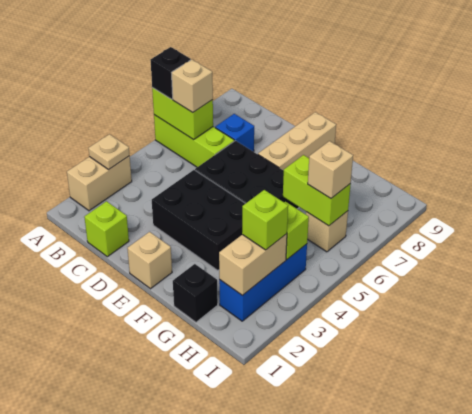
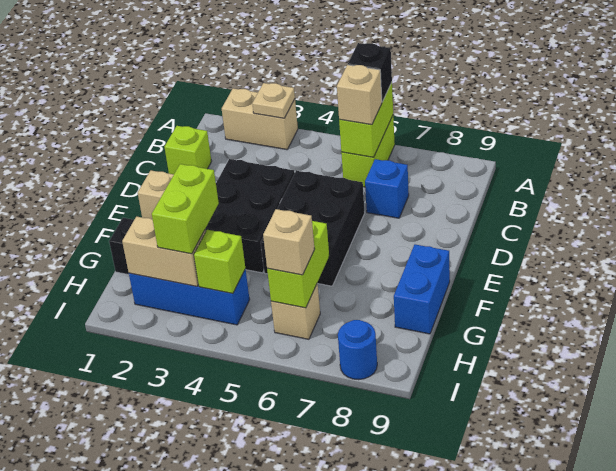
lime 1x3 brick [154,115,234,167] -> lime 1x2 brick [341,116,395,187]
tan 1x3 brick [258,112,336,170] -> none
none -> blue 1x2 brick [394,244,450,334]
lime 1x1 brick [242,190,288,250] -> lime 1x2 brick [152,164,219,254]
none -> blue 1x1 round brick [338,320,377,380]

